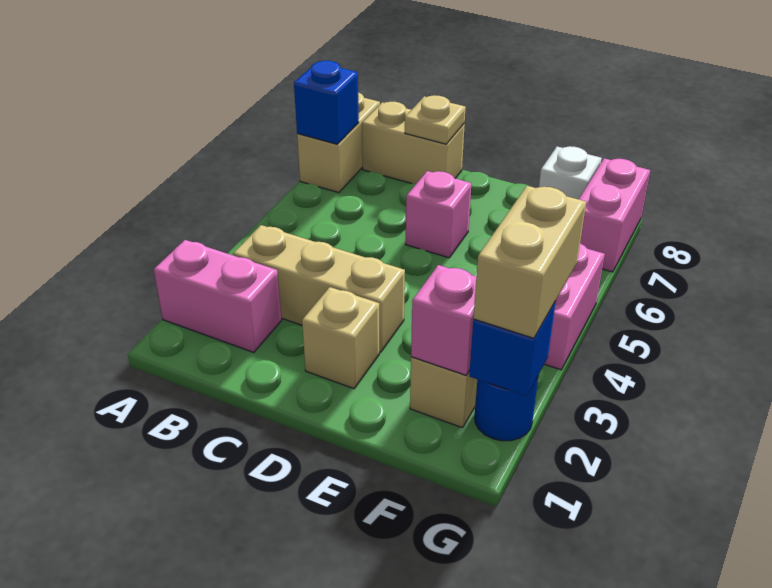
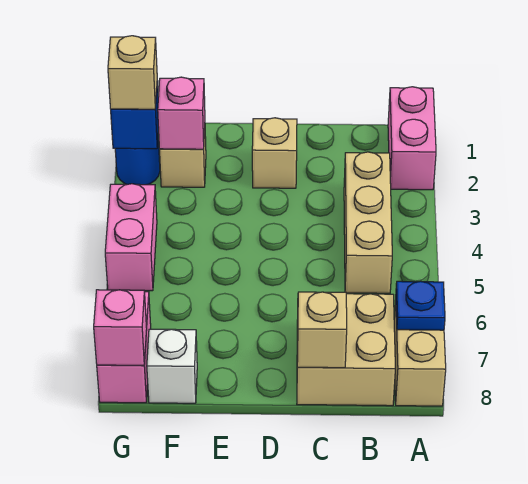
pink 1x2 brick [154,240,282,352] -> pink 1x2 brick turned to [388,87,436,190]
blue 1x1 brick [294,61,359,144] -> blue 1x1 plate [396,281,445,330]
tan 1x3 brick [233,225,405,352] -> tan 1x3 brick turned to [344,152,392,293]
tan 1x2 brick [362,102,465,184] -> tan 2x2 brick [297,294,395,406]
tan 1x1 plate [405,95,466,144] -> tan 1x1 brick [297,292,347,368]
pink 1x1 brick [406,171,471,258] -> pink 1x1 brick moved to [94,290,147,365]
tan 1x2 brick [473,186,586,338] -> tan 1x1 brick [108,36,157,109]

